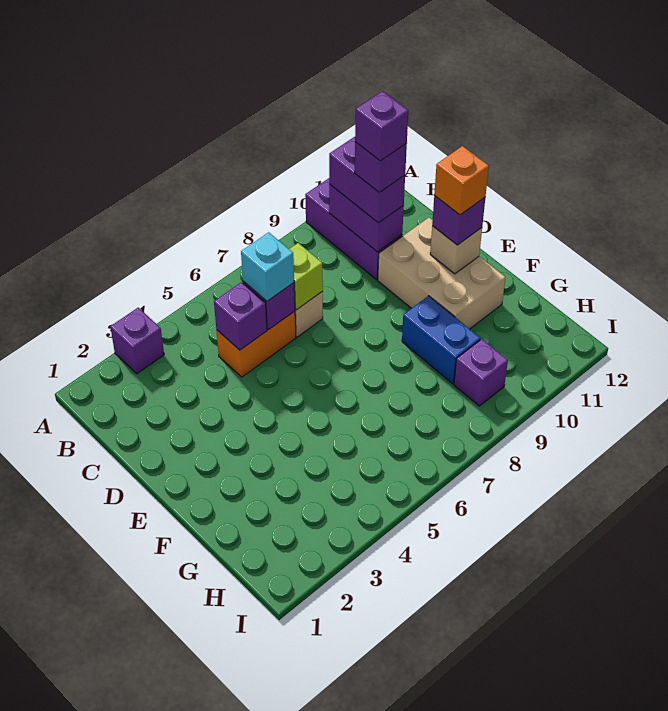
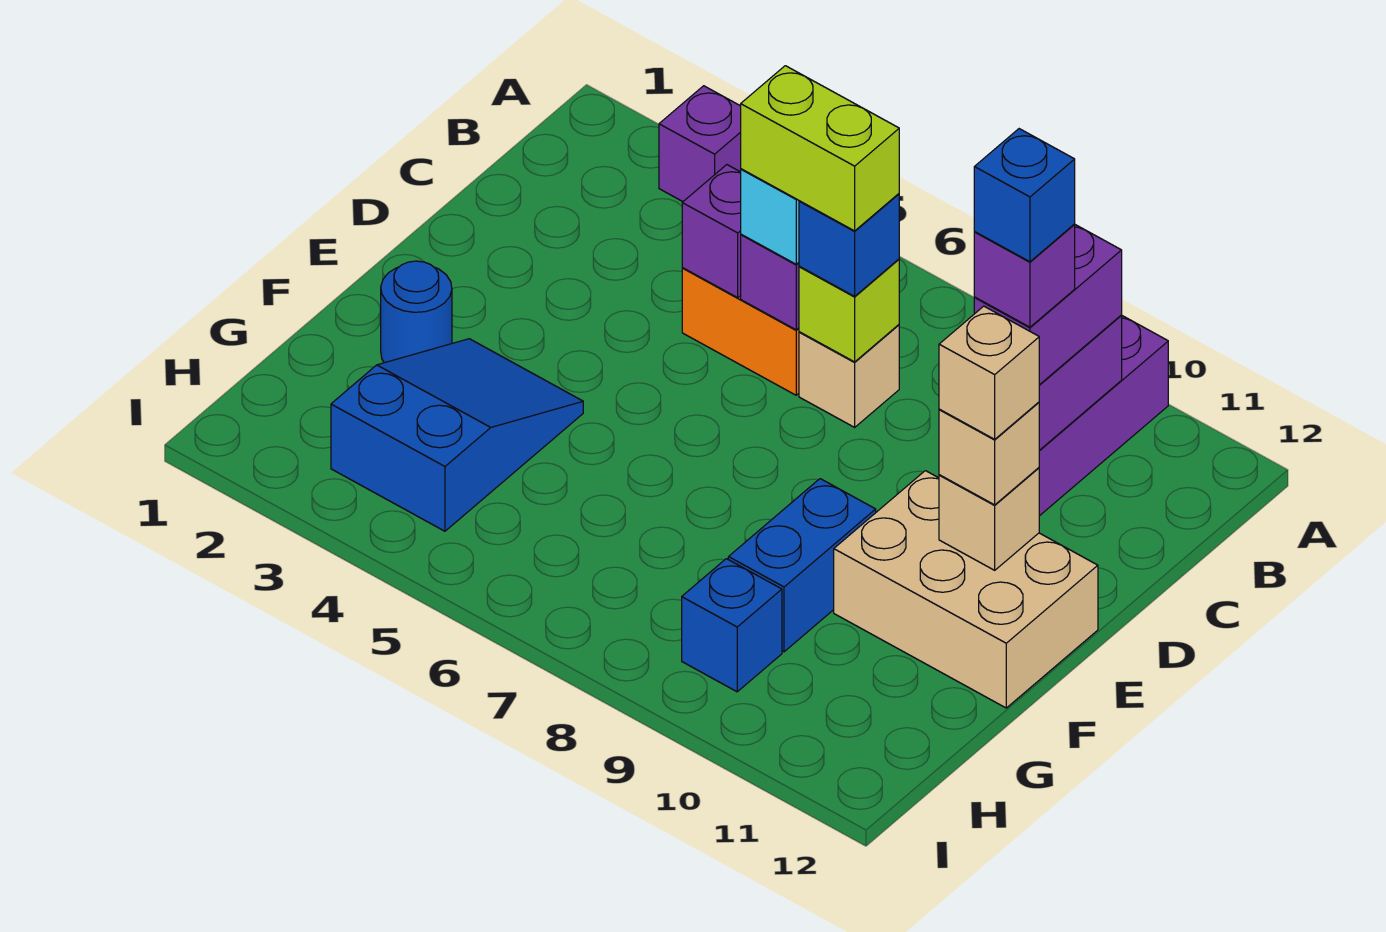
none -> lime 1x2 brick [741,66,899,231]
none -> blue 1x1 brick [799,194,899,296]
purple 1x1 brick [355,91,408,161] -> blue 1x1 brick [974,129,1075,262]
tan 2x3 brick [378,217,506,329] -> tan 2x3 brick turned to [834,471,1098,708]
purple 1x1 brick [432,196,485,245] -> tan 1x1 brick [939,402,1039,505]
orange 1x1 brick [434,146,489,215] -> tan 1x1 brick [939,306,1039,439]
none -> blue 1x1 round brick [381,261,452,363]
none -> blue 2x3 slope [331,339,583,531]
purple 1x1 brick [454,339,508,406] -> blue 1x1 brick [682,559,782,692]

